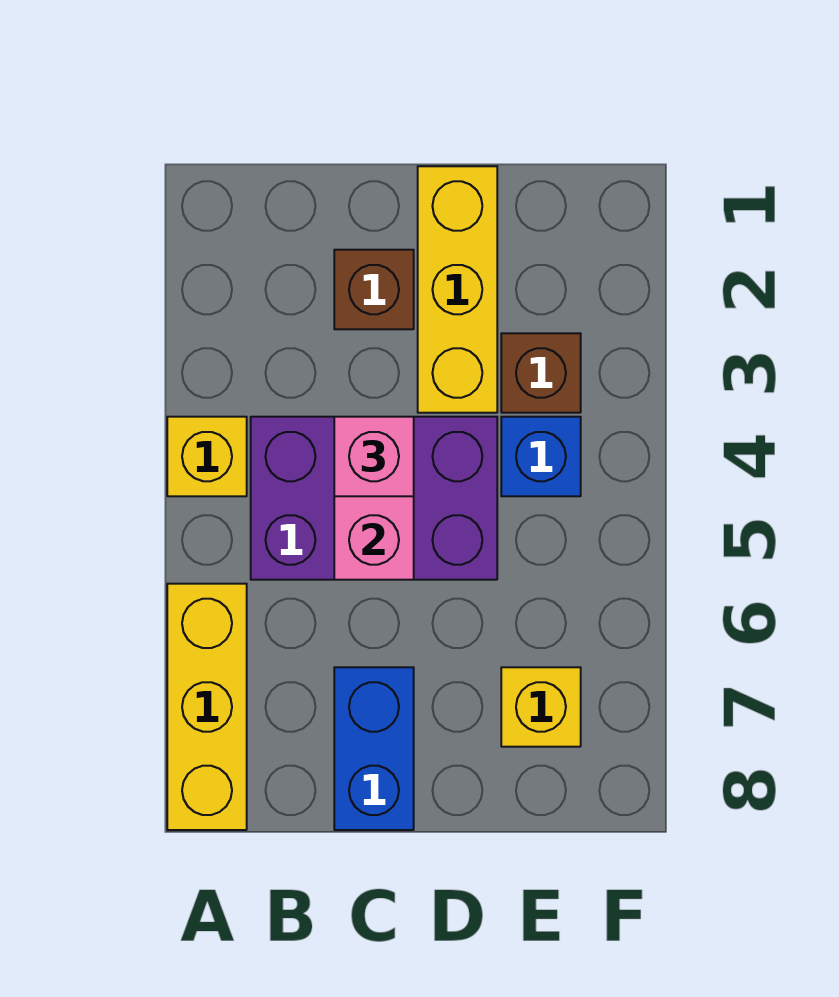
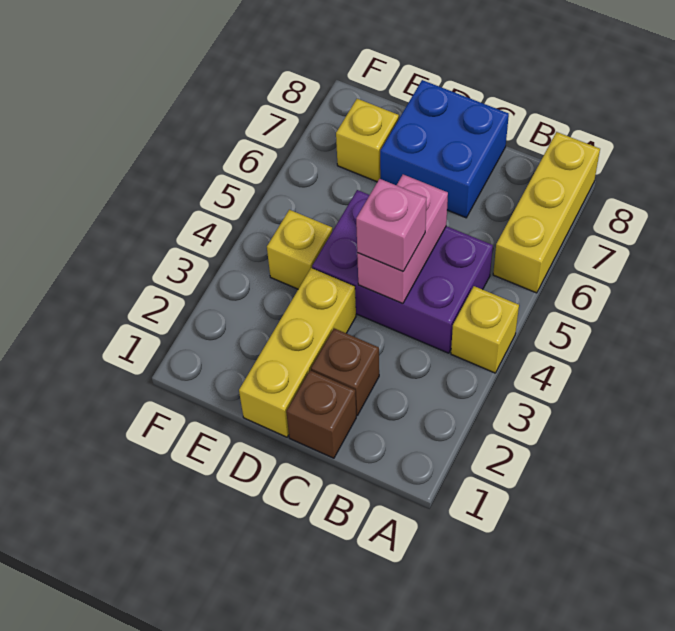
blue 1x2 brick [334,667,414,830] -> blue 2x2 brick [380,80,509,218]
brown 1x1 brick [501,333,581,413] -> brown 1x1 brick moved to [286,370,356,458]
blue 1x1 brick [501,417,581,496] -> yellow 1x1 brick [267,210,332,289]

